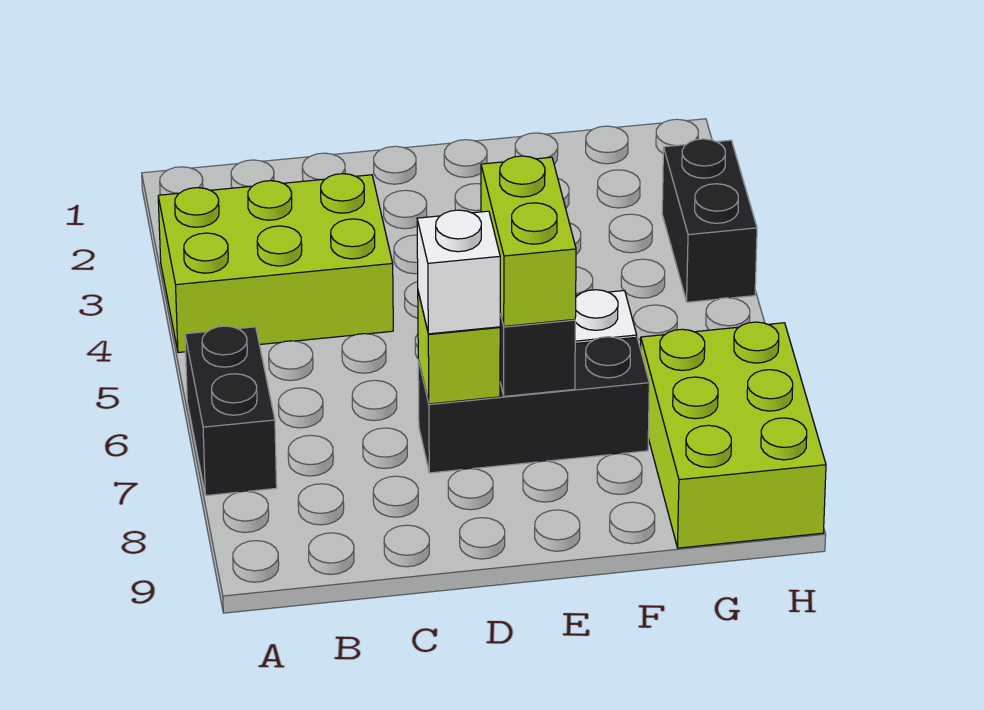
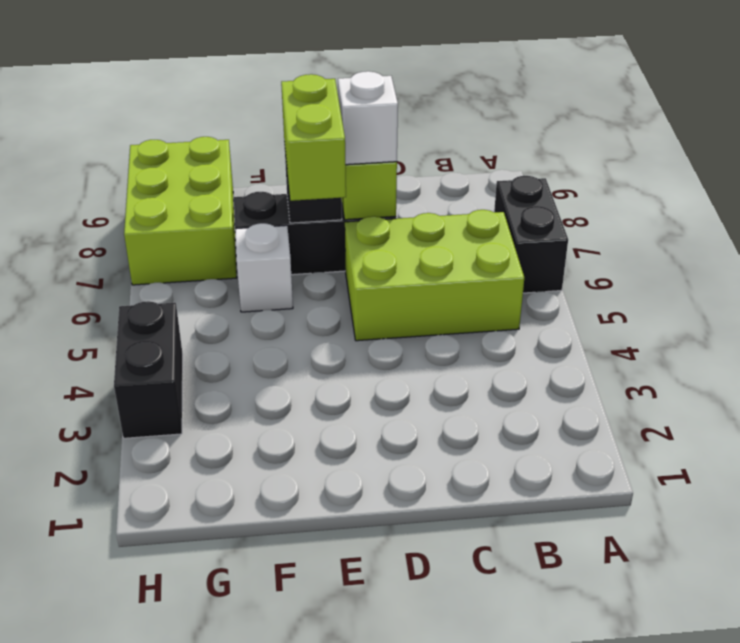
lime 2x3 brick [158,174,393,353] -> lime 2x3 brick moved to [345,210,524,341]

